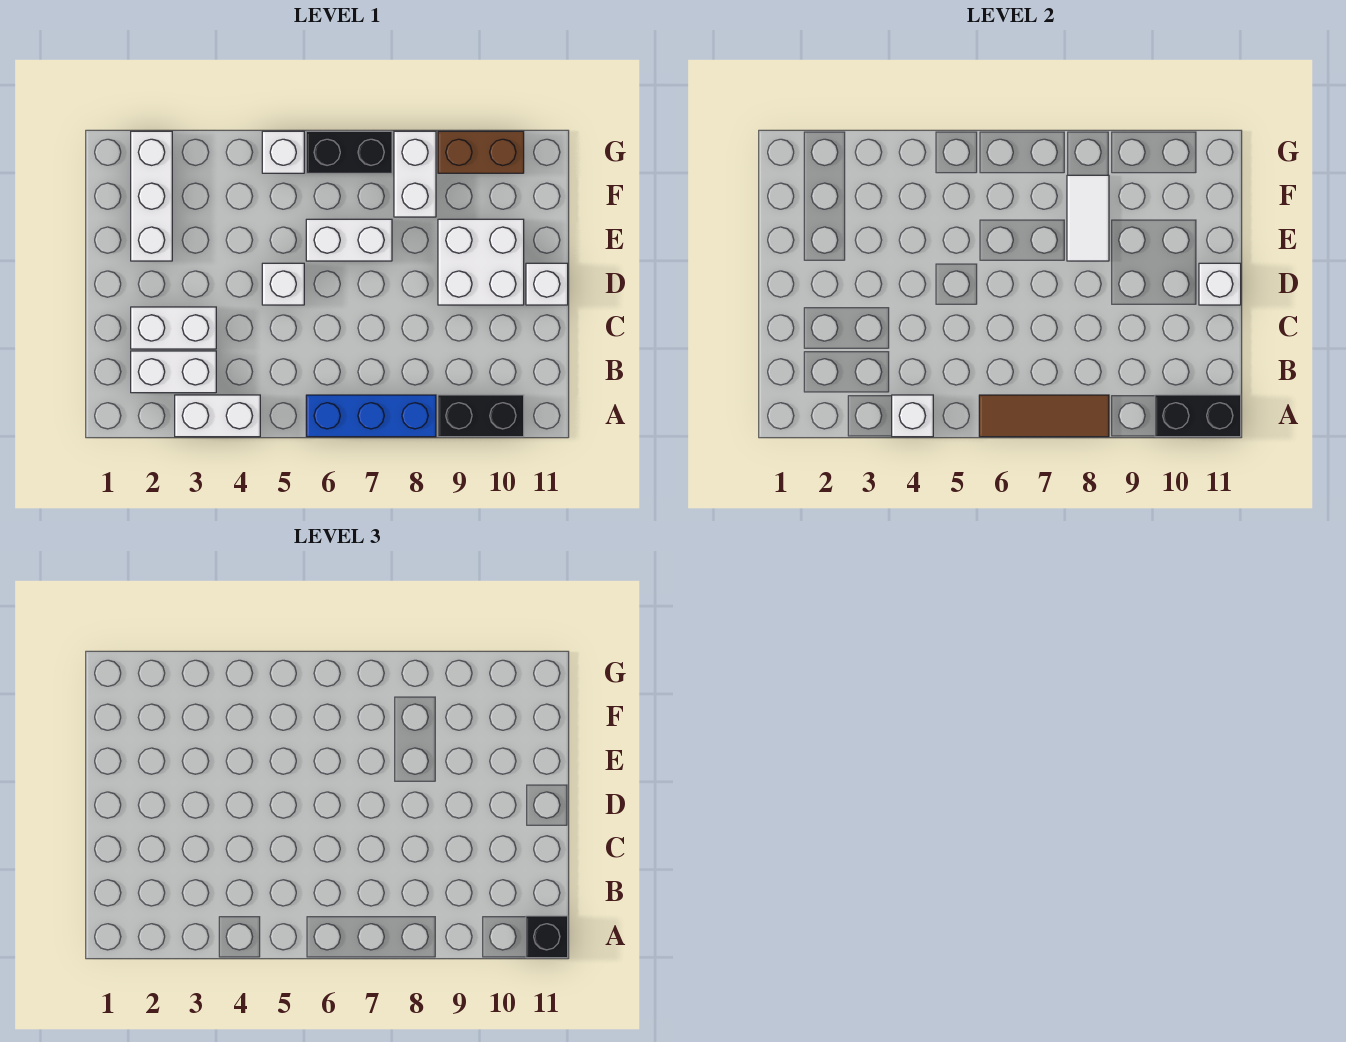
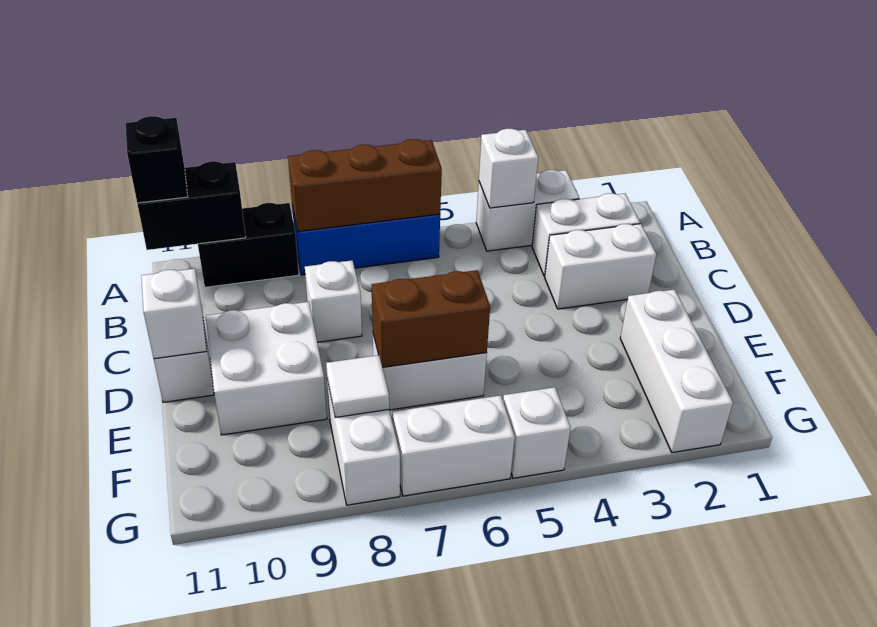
brown 1x3 tile [979,395,1109,437] -> brown 1x3 brick [288,139,442,231]
white 1x1 brick [262,263,304,305] -> white 1x1 brick moved to [305,260,362,342]
white 1x2 tile [1067,175,1109,261] -> white 1x1 tile [326,355,389,418]
black 1x2 brick [306,131,392,173] -> white 1x2 brick [393,395,515,496]
brown 1x2 brick [438,131,524,173] -> brown 1x2 brick moved to [372,270,490,368]

